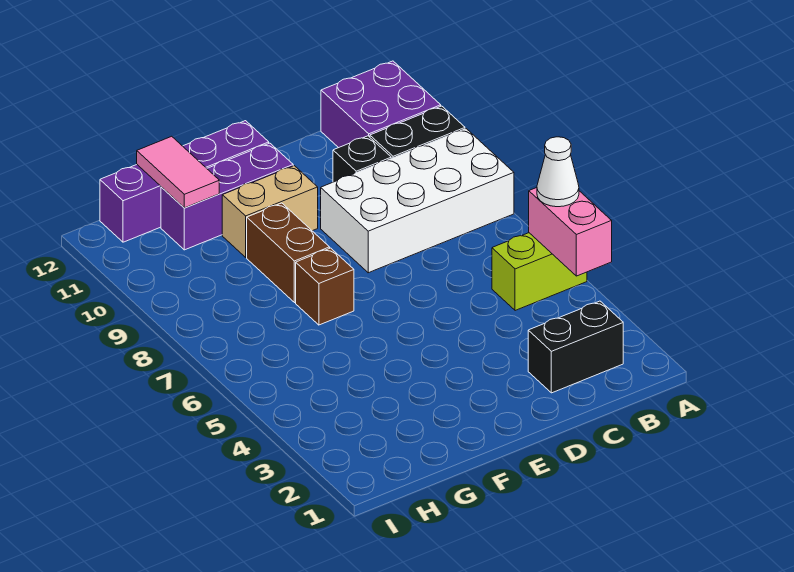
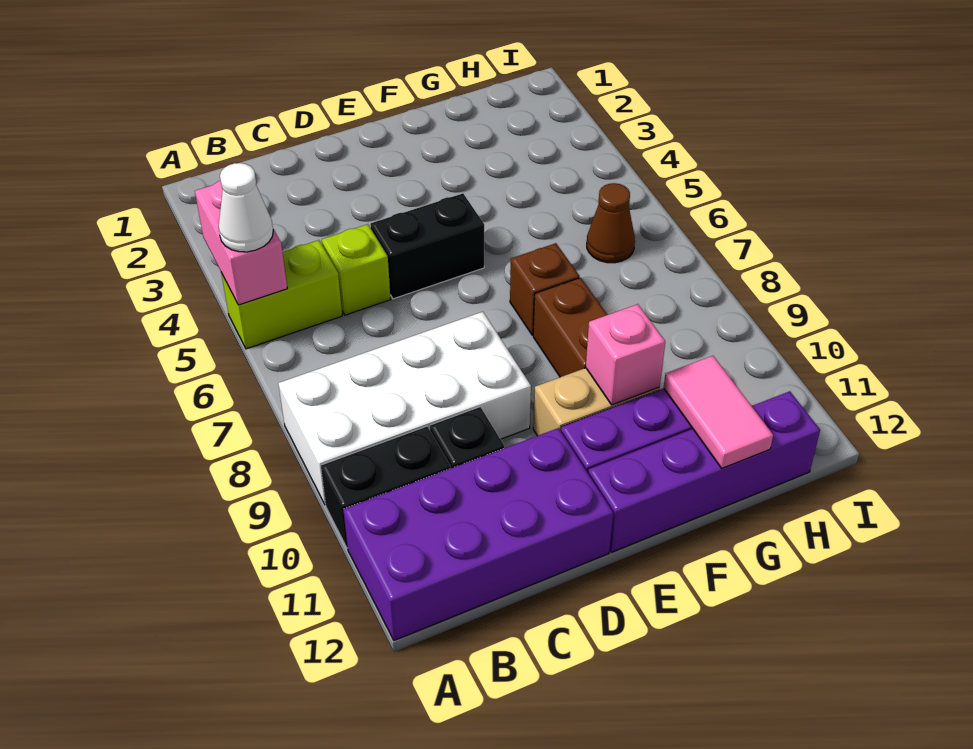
purple 2x2 brick [321,61,441,148] -> purple 2x4 brick [343,428,613,641]
black 1x2 brick [528,301,623,393] -> black 1x2 brick moved to [370,193,484,299]
none -> lime 1x1 brick [322,224,391,315]
none -> pink 1x1 brick [586,304,665,405]
none -> brown 1x1 cone [587,183,635,263]

